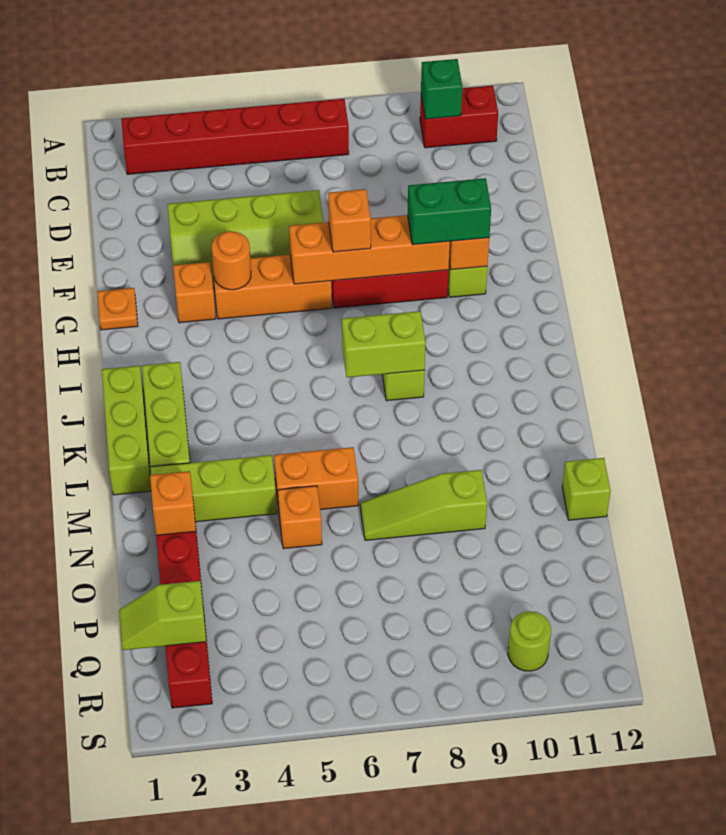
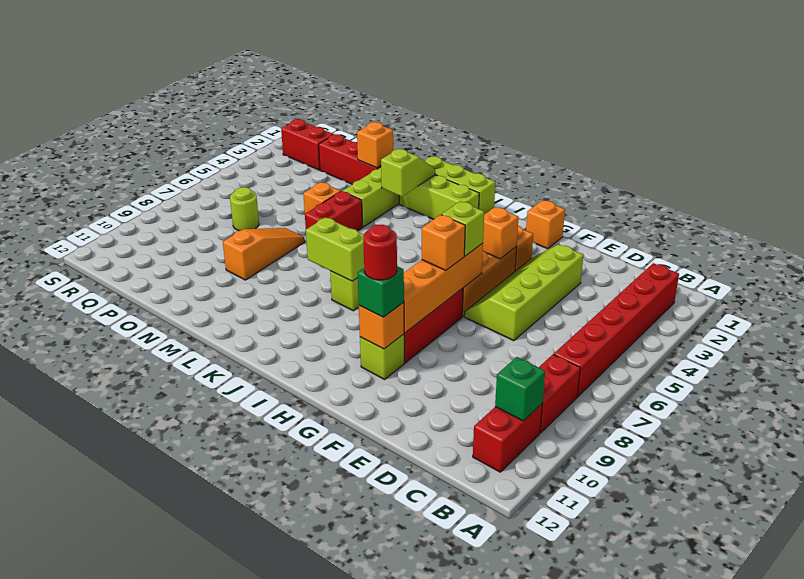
none -> red 1x2 brick [539,354,580,433]
orange 1x1 plate [97,288,138,330] -> orange 1x1 brick [526,200,565,249]
orange 1x1 round brick [212,231,251,290] -> orange 1x1 brick [483,207,519,259]
green 1x2 brick [408,178,491,245] -> green 1x1 brick [358,266,404,317]
none -> red 1x1 round brick [363,225,397,280]
lime 1x2 brick [342,311,426,377] -> lime 1x2 brick turned to [306,217,364,281]
orange 1x2 brick [274,447,358,510] -> red 1x2 brick [305,191,363,231]
lime 1x3 slope [360,470,487,540] -> orange 1x3 slope [223,228,305,280]
lime 1x1 brick [562,458,611,520] -> lime 1x1 brick moved to [442,201,484,256]
lime 1x2 slope [119,581,206,650] -> lime 1x2 slope moved to [381,149,435,196]
lime 1x1 round brick [508,611,551,671] -> lime 1x1 round brick moved to [230,187,259,231]

